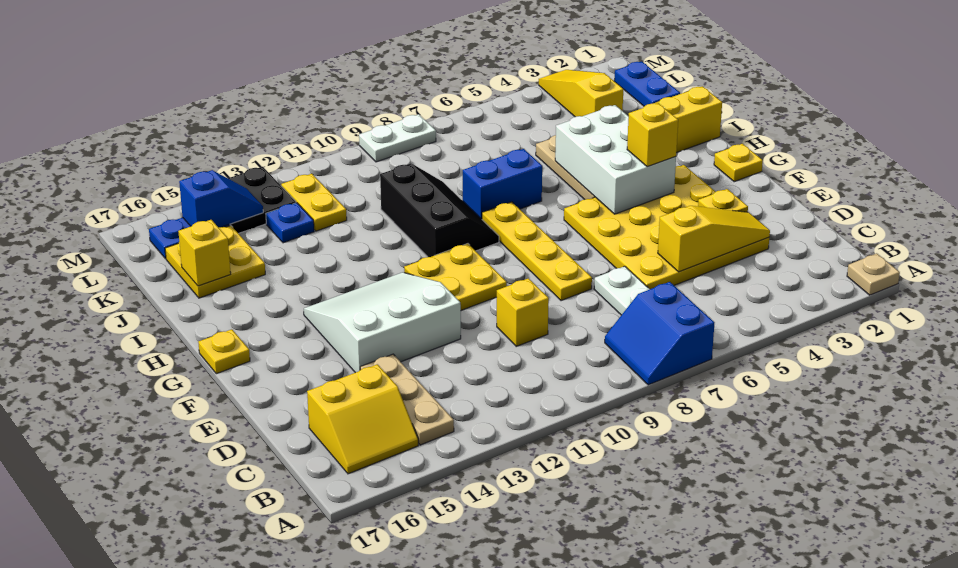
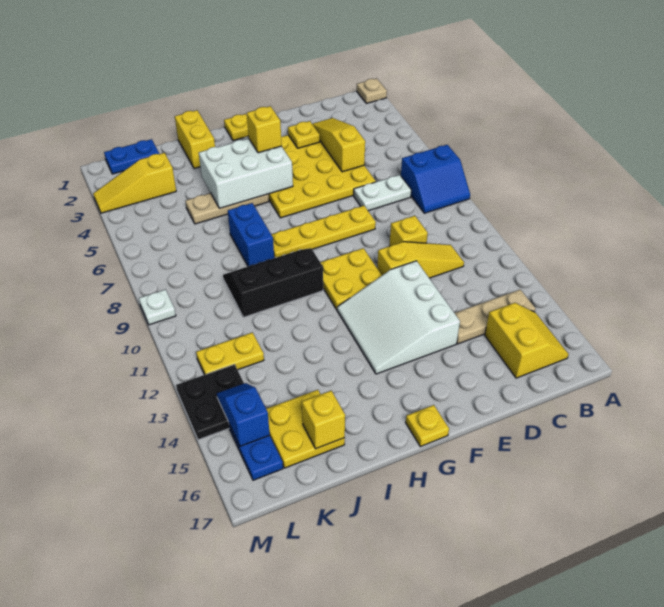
none -> yellow 1x3 slope [377,242,464,278]
blue 1x1 plate [266,203,314,243] -> none
white 1x2 plate [359,114,436,162] -> white 1x1 plate [139,290,176,325]

